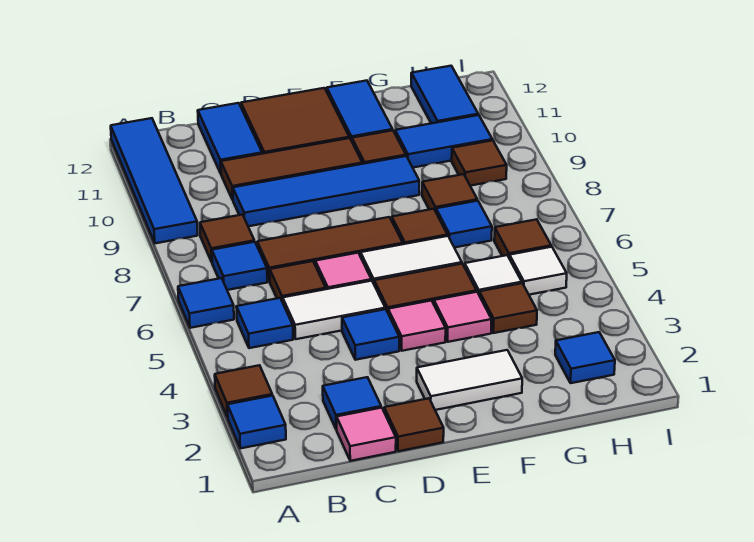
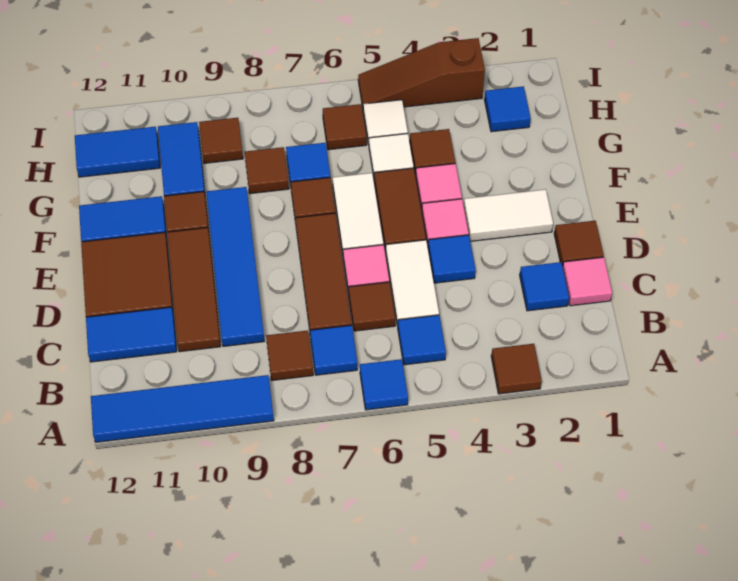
blue 1x1 tile [227,396,286,448] -> none
white 1x2 tile [417,350,522,410] -> white 1x2 tile turned to [464,189,553,241]
none -> brown 1x3 slope [358,38,485,107]

